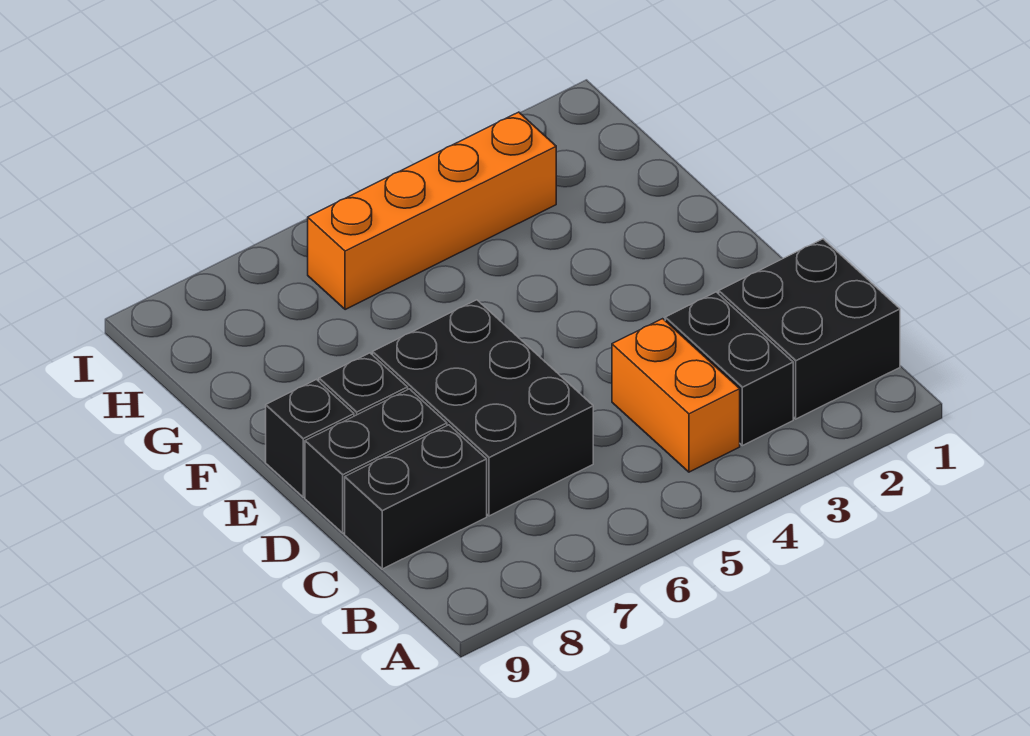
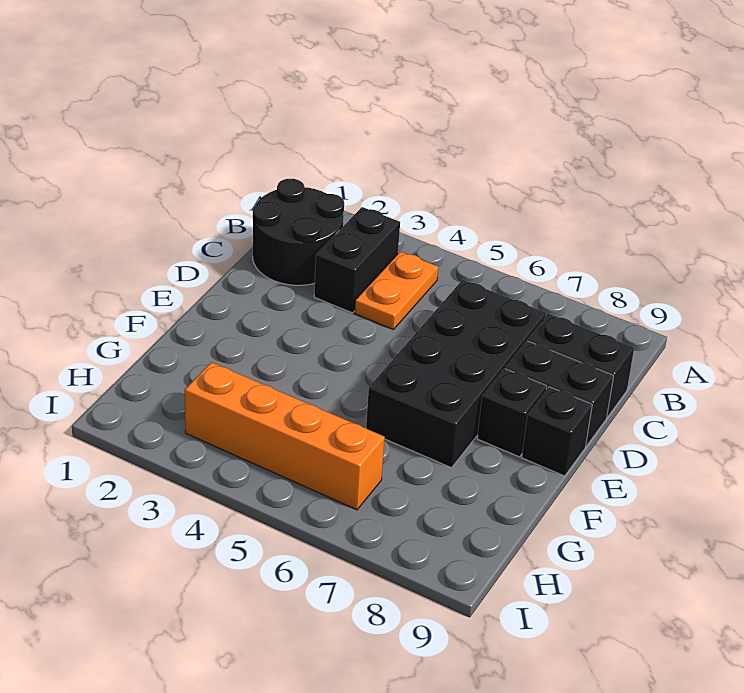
black 2x2 brick [719,239,900,419] -> black 2x2 round brick [253,179,344,285]
orange 1x2 brick [612,319,740,472] -> orange 1x2 plate [355,252,438,329]
black 2x3 brick [373,300,593,516] -> black 2x4 brick [366,280,546,468]

